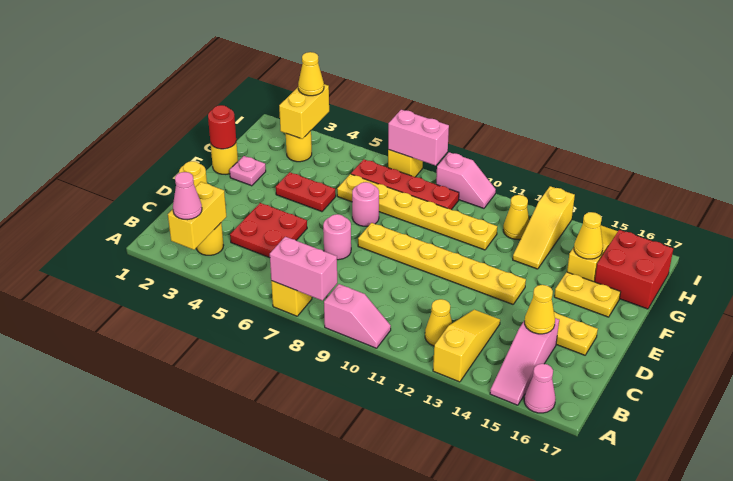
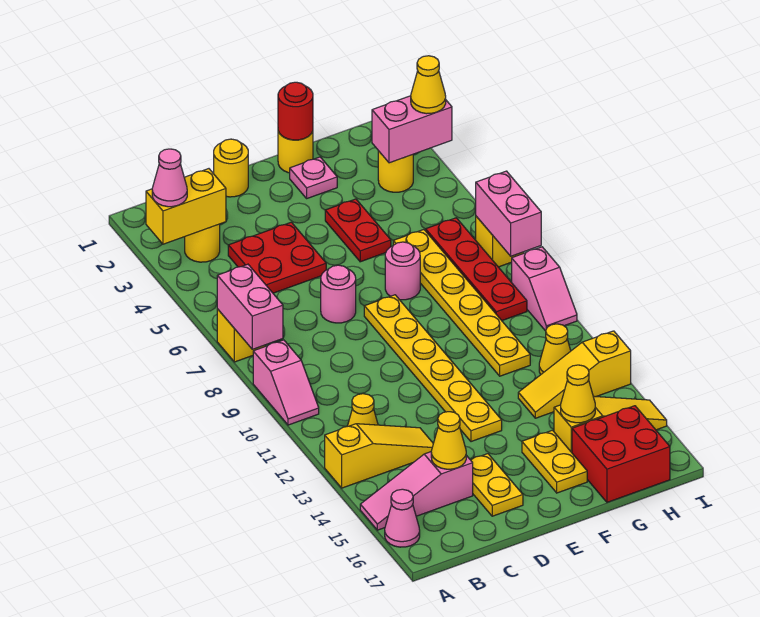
yellow 1x2 brick [279,84,329,139] -> pink 1x2 brick [372,96,452,163]

